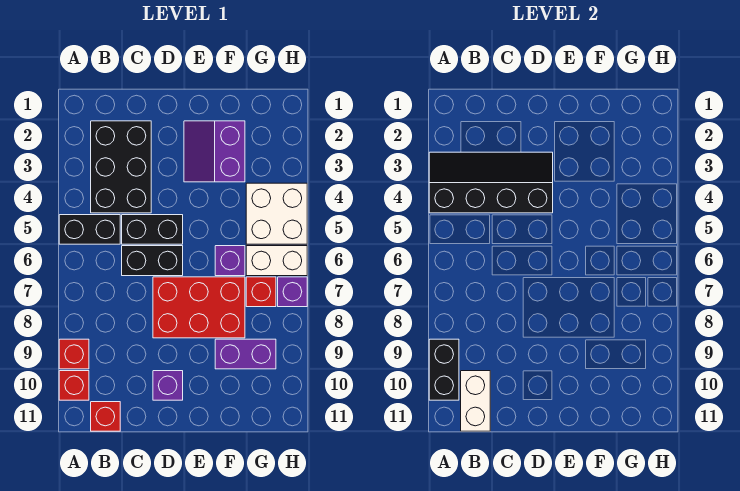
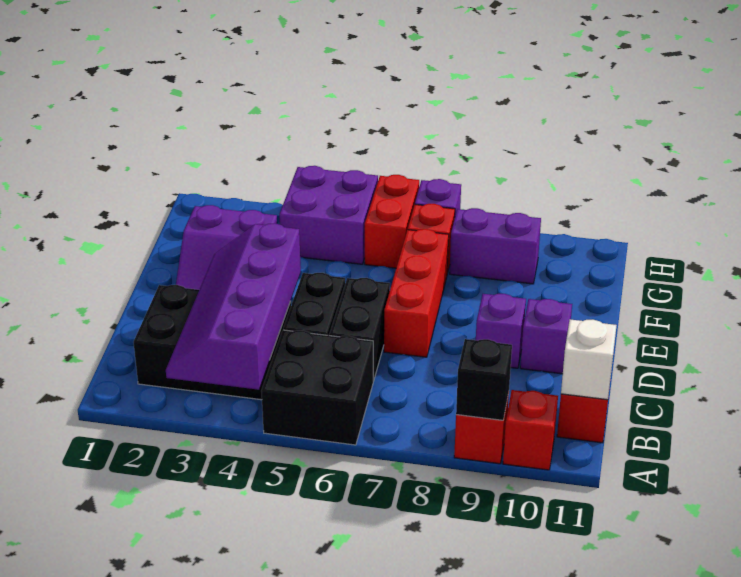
black 2x4 slope [429,152,553,213] -> purple 2x4 slope [166,223,301,390]
black 1x2 brick [59,215,120,244] -> black 2x2 brick [261,330,373,445]
black 1x2 brick [429,339,459,400] -> black 1x1 brick [456,339,512,420]
white 1x2 brick [461,371,490,431] -> white 1x1 brick [561,319,617,400]
red 2x3 brick [153,277,245,338] -> red 1x3 brick [384,229,449,357]
purple 1x1 brick [215,246,245,276] -> purple 1x1 brick moved to [476,294,526,368]
purple 1x2 brick [215,339,276,369] -> purple 1x2 brick turned to [450,208,541,284]
white 2x2 brick [246,183,307,244] -> purple 2x2 brick [279,166,378,264]
white 1x2 brick [246,246,307,276] -> red 1x2 brick [365,175,419,268]

